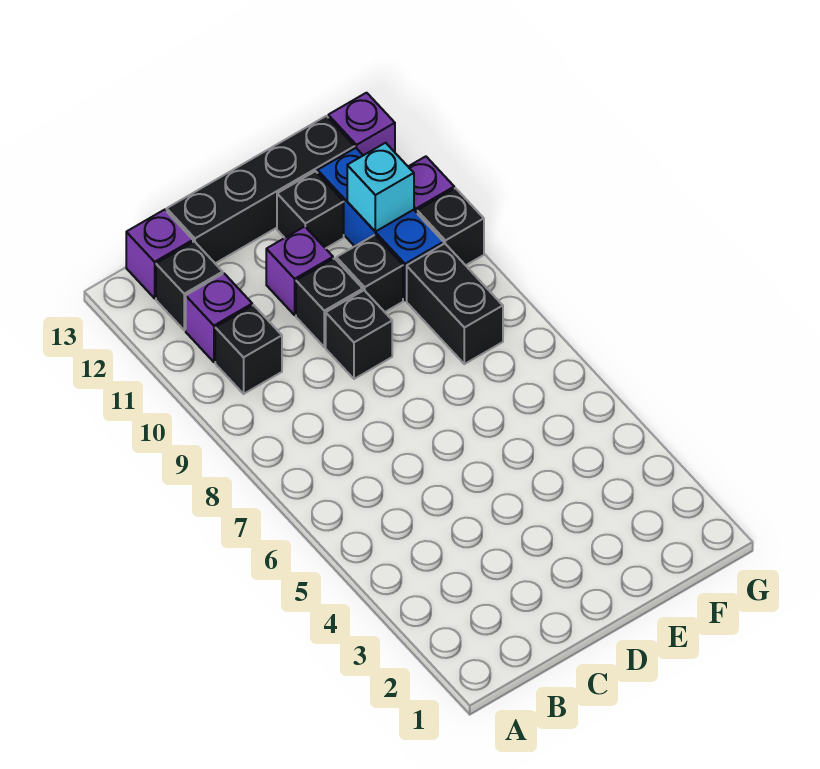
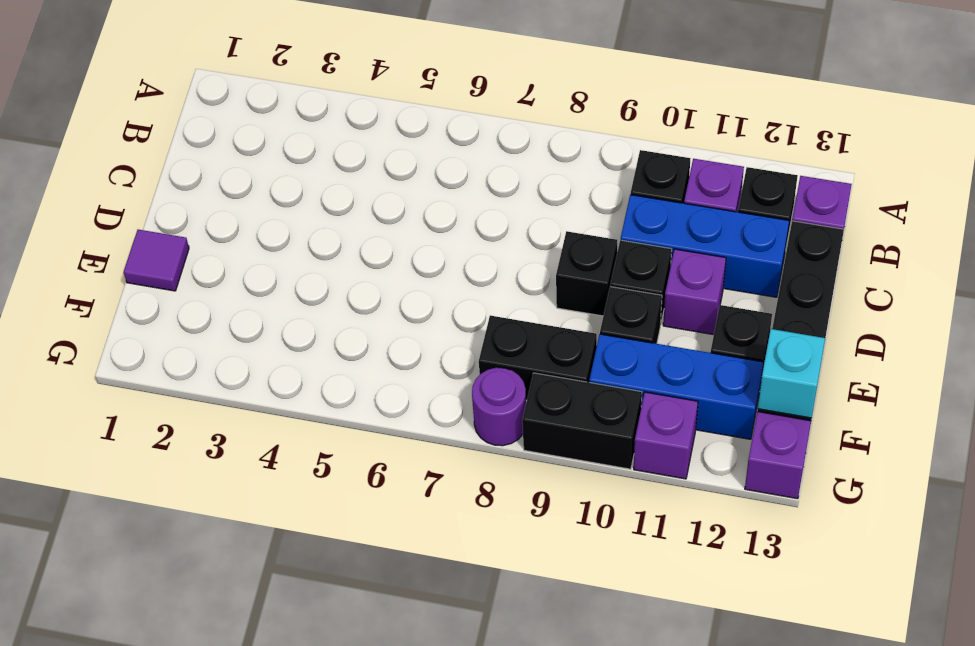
none -> blue 1x3 brick [621,195,789,297]
none -> purple 1x1 tile [124,230,189,291]
cyan 1x1 brick [347,143,414,232] -> cyan 1x1 brick moved to [758,329,825,418]
none -> purple 1x1 round brick [472,368,526,446]
black 1x1 brick [417,188,484,265] -> black 1x2 brick [522,373,642,469]

